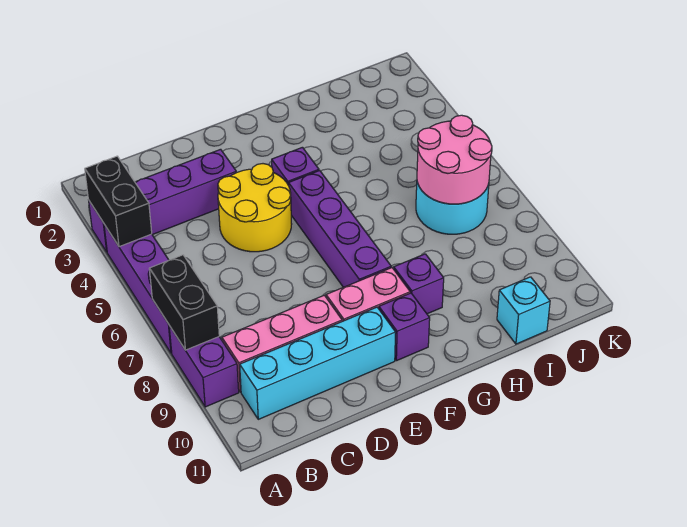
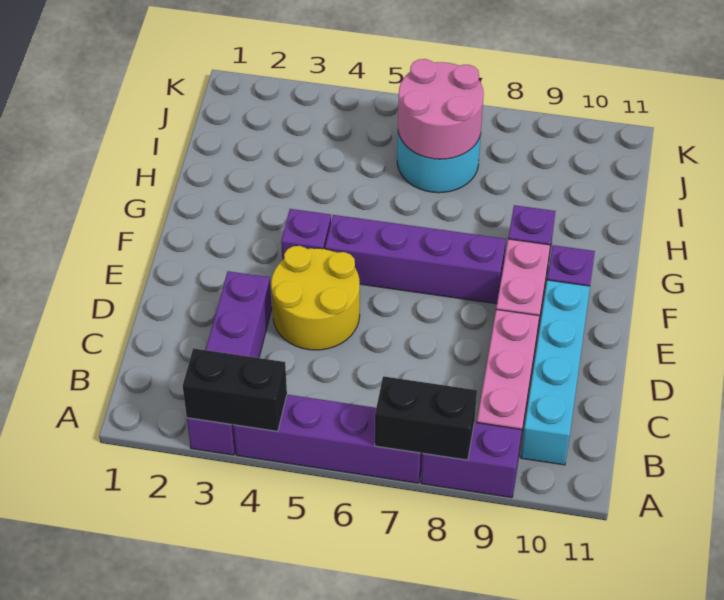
cyan 1x1 brick [497,277,550,344] -> none

